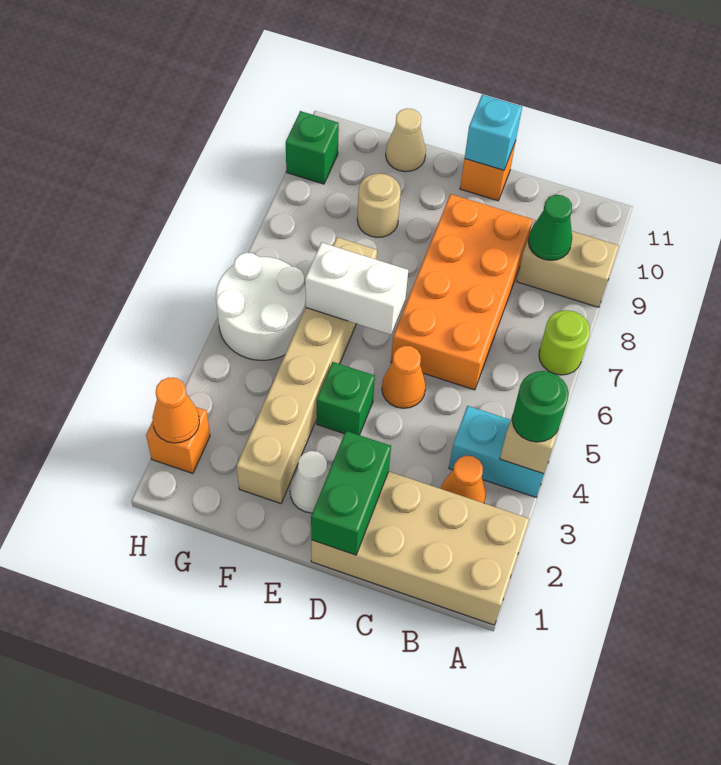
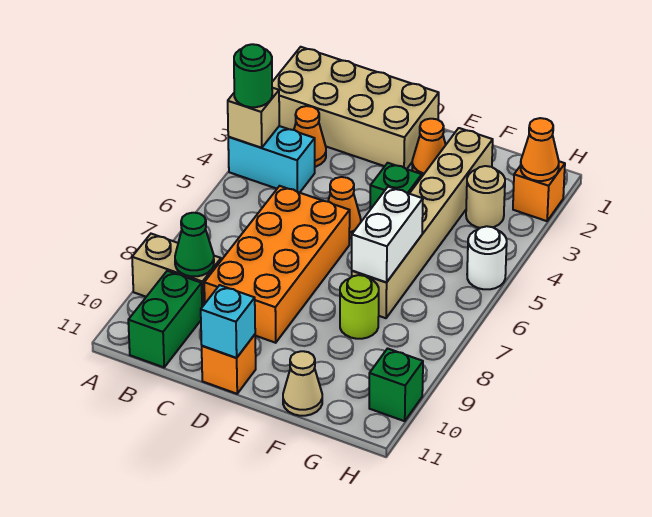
lime 1x1 round brick [539,310,590,375] -> lime 1x1 round brick moved to [340,275,379,339]
green 1x2 brick [311,431,391,555] -> green 1x2 brick moved to [128,271,202,367]
white 1x1 cone [290,451,329,513] -> orange 1x1 cone [412,119,446,176]
white 1x2 brick [305,242,408,335] -> white 1x2 brick turned to [352,187,423,282]
tan 1x1 round brick [357,173,401,237] -> tan 1x1 round brick moved to [466,166,505,228]
white 2x2 round brick [216,253,306,360] -> white 1x1 round brick [467,226,507,289]

